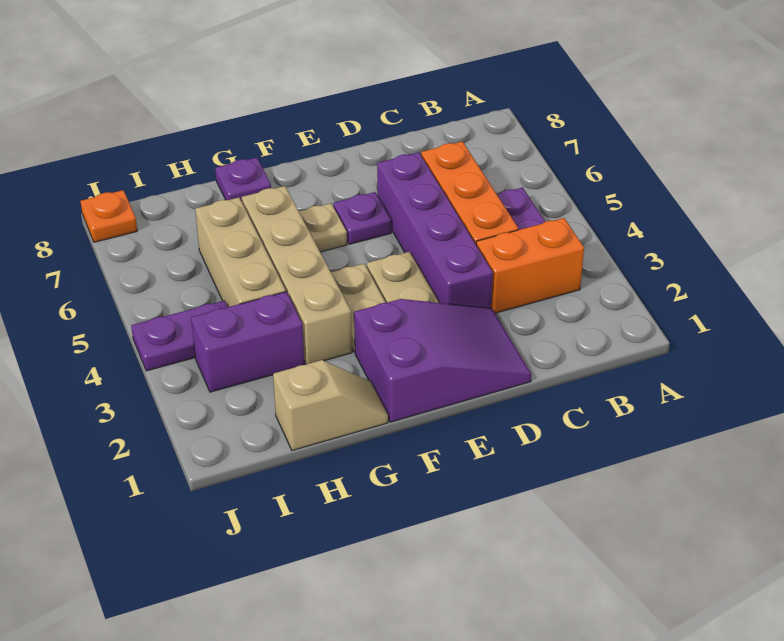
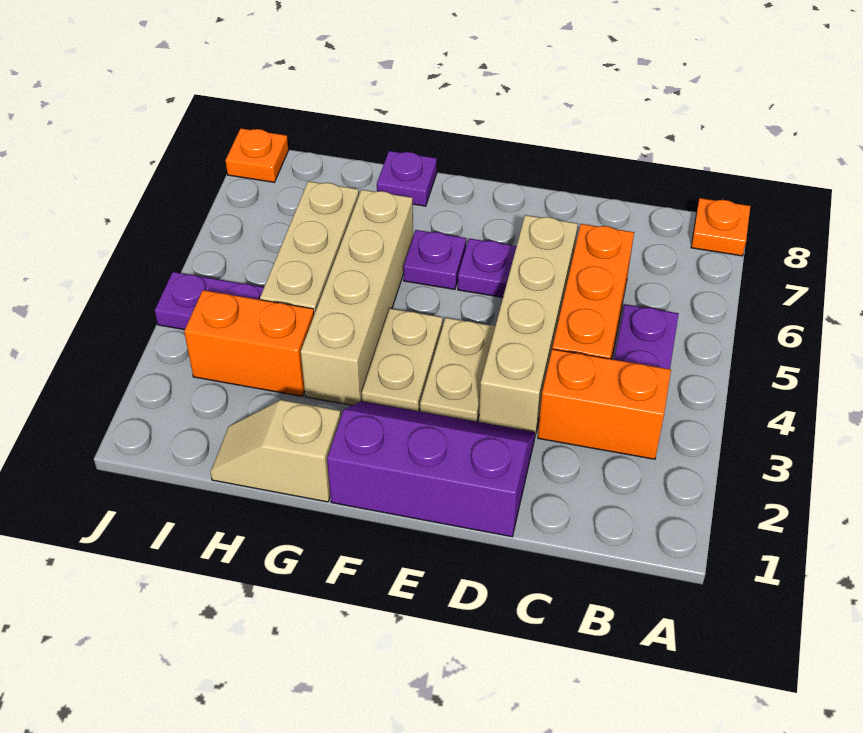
none -> orange 1x1 plate [691,198,750,256]
purple 2x3 slope [354,299,531,422] -> purple 2x3 slope turned to [327,401,535,537]
purple 1x4 brick [377,152,493,308] -> tan 1x4 brick [479,215,578,435]
tan 1x1 plate [299,203,347,252] -> purple 1x1 plate [404,230,466,289]
tan 1x2 slope [273,360,388,450] -> tan 1x2 slope turned to [210,400,341,502]
purple 1x2 brick [191,292,304,392] -> orange 1x2 brick [184,290,314,396]

